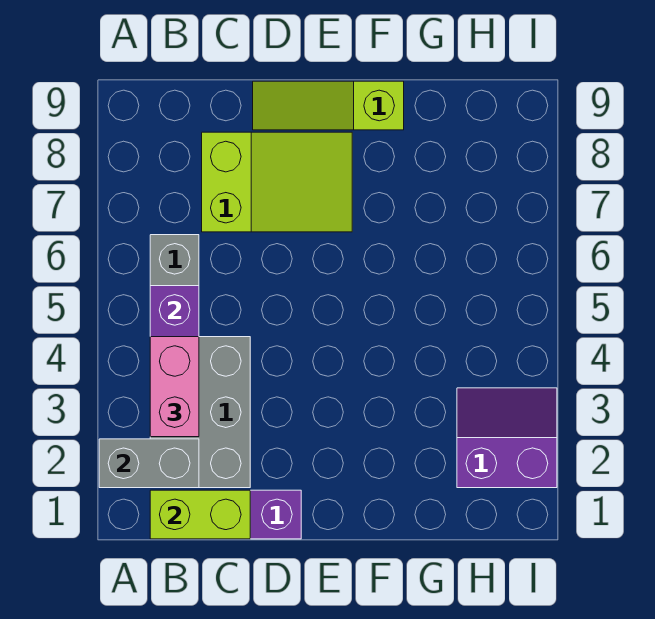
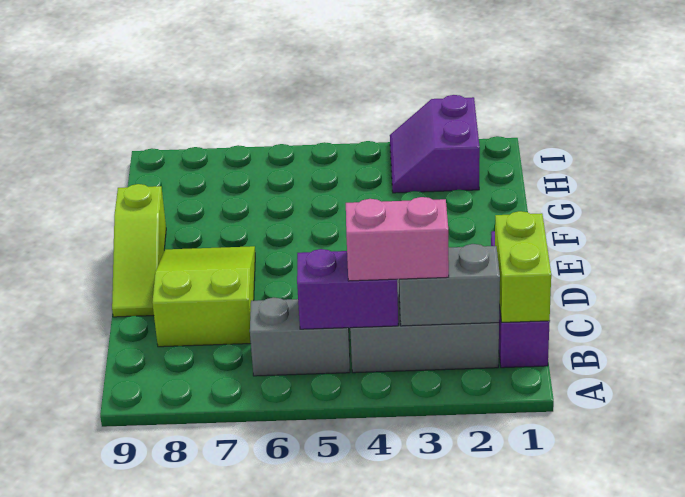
grey 1x2 brick [99,439,199,488] -> grey 1x2 brick turned to [399,244,500,326]

